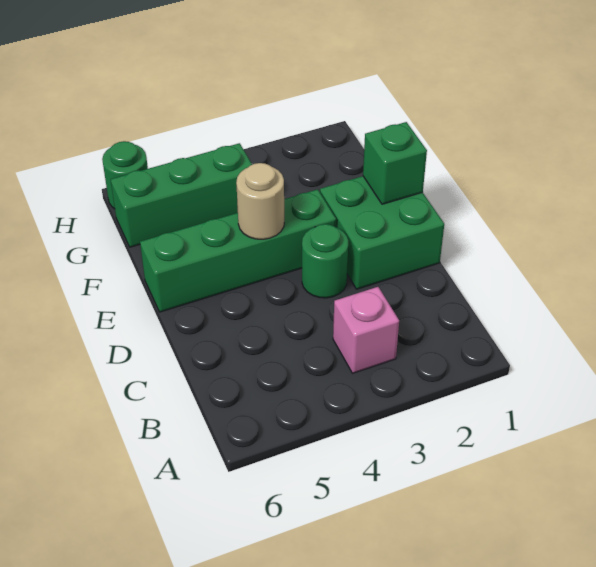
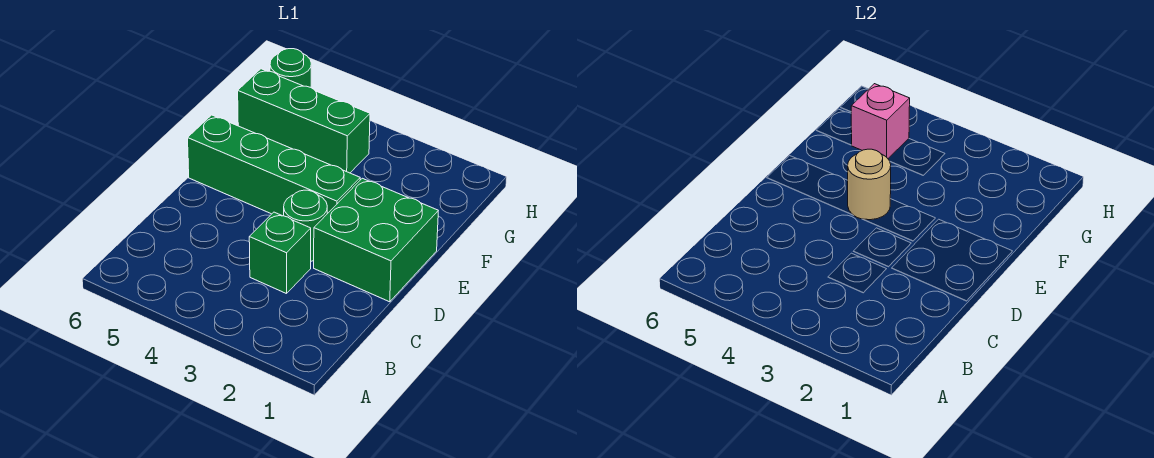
pink 1x1 brick [333,287,399,373] -> pink 1x1 brick moved to [851,84,910,158]
green 1x1 brick [363,122,427,204] -> green 1x1 brick moved to [249,212,311,294]

